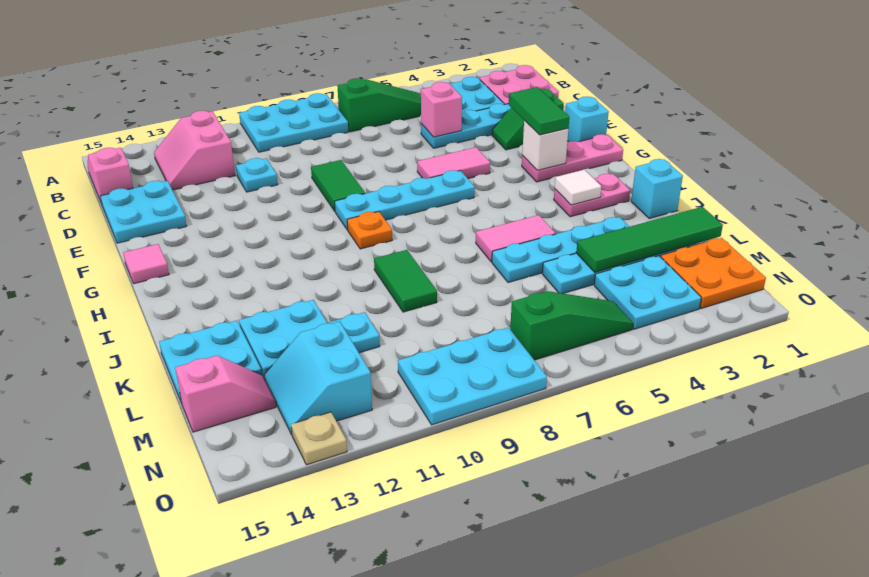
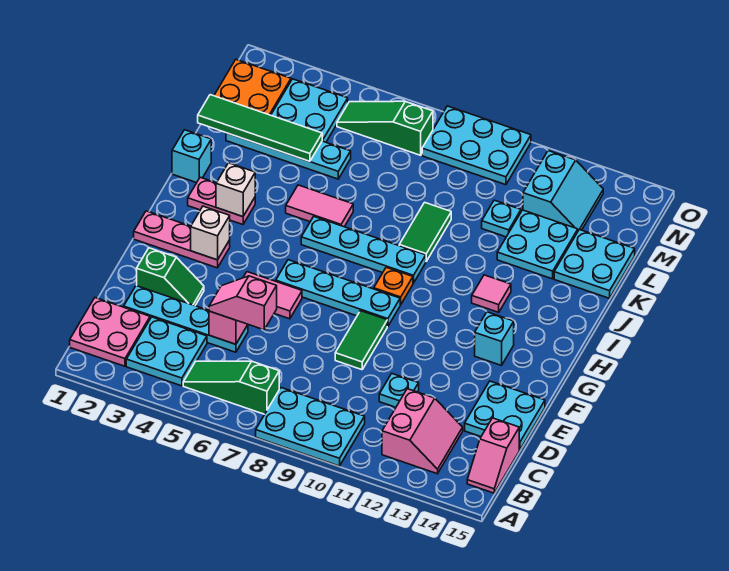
cyan 1x1 brick [565,96,609,142] -> cyan 1x1 brick moved to [475,312,514,365]
green 1x2 tile [509,87,569,135] -> none
pink 1x1 tile [123,244,169,284] -> pink 1x1 tile moved to [472,275,511,312]
white 1x1 tile [555,170,601,205] -> white 1x1 brick [216,163,255,217]
cyan 1x4 plate [492,217,629,282] -> cyan 1x4 plate moved to [301,217,426,283]
pink 1x2 slope [175,356,276,432] -> pink 1x2 slope moved to [209,276,277,330]
tan 1x1 plate [291,412,347,465] -> none

